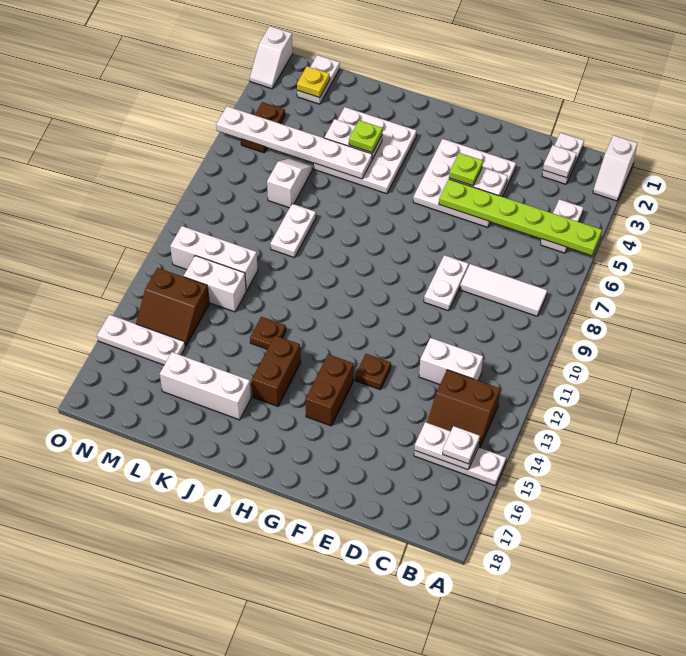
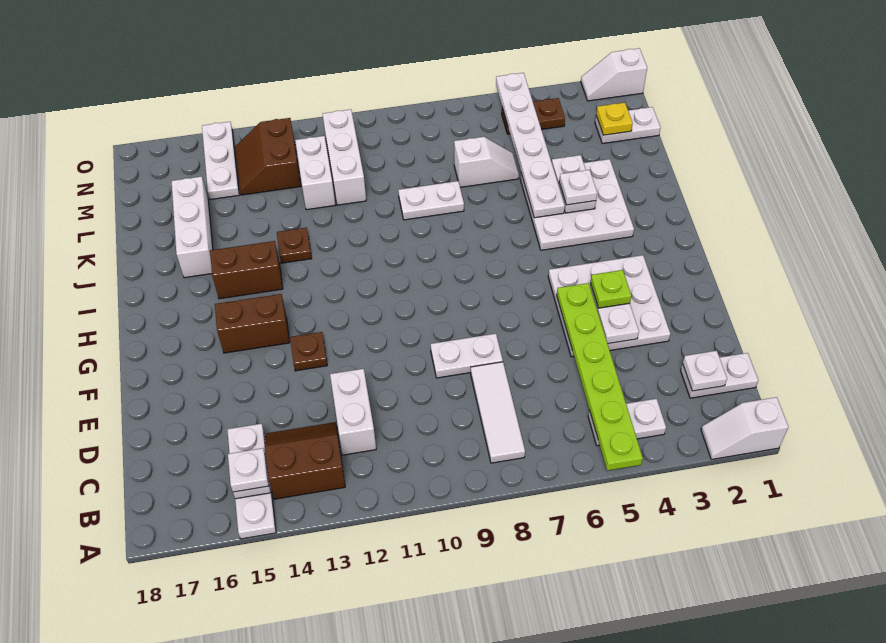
brown 2x2 slope [427,370,500,448] -> brown 2x2 slope turned to [265,422,345,499]
lime 1x1 plate [349,120,382,153] -> white 1x1 plate [559,170,597,205]

